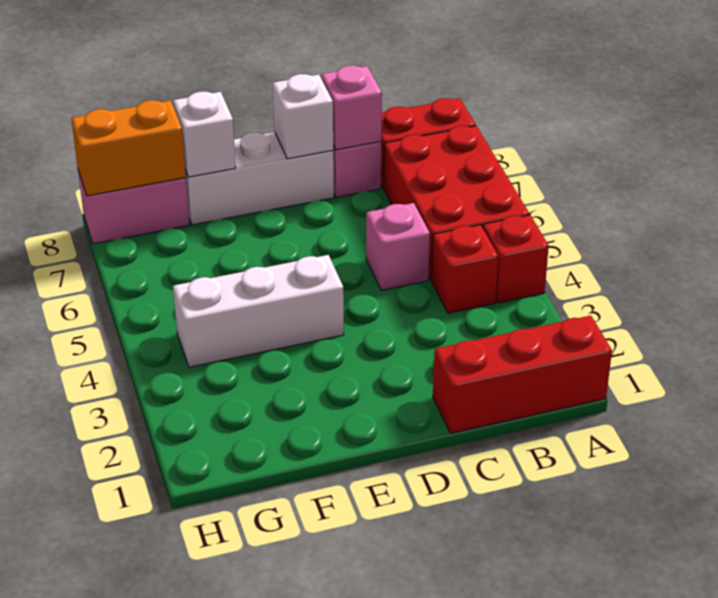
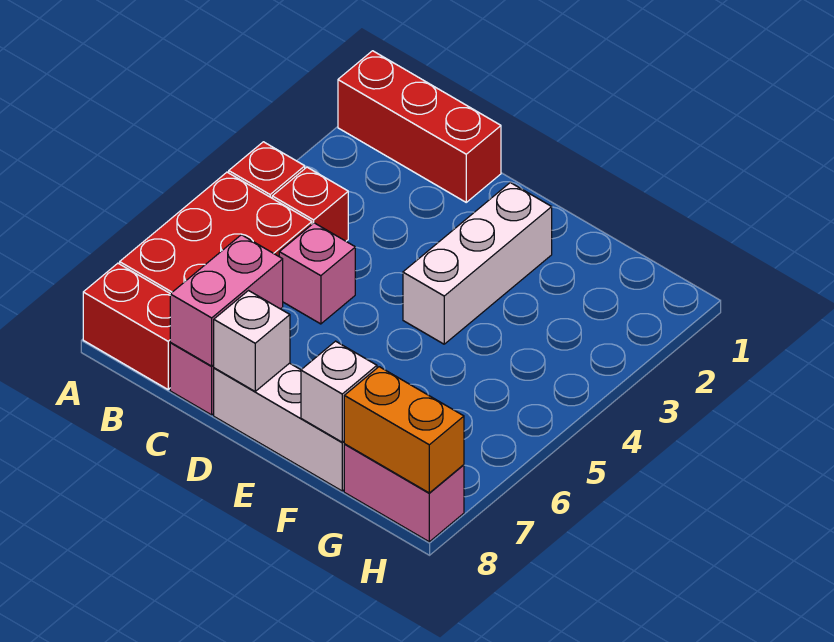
pink 1x1 brick [321,66,382,150] -> pink 1x2 brick [170,235,283,366]
white 1x3 brick [173,255,344,367] -> white 1x3 brick turned to [403,183,552,344]

